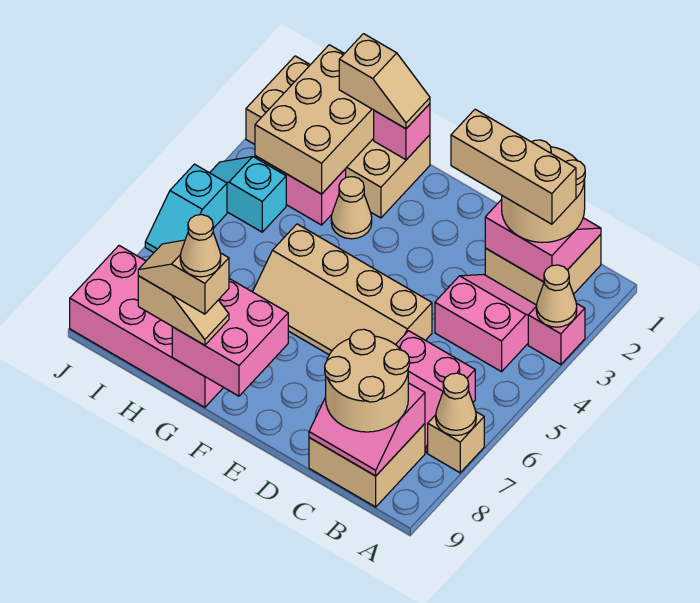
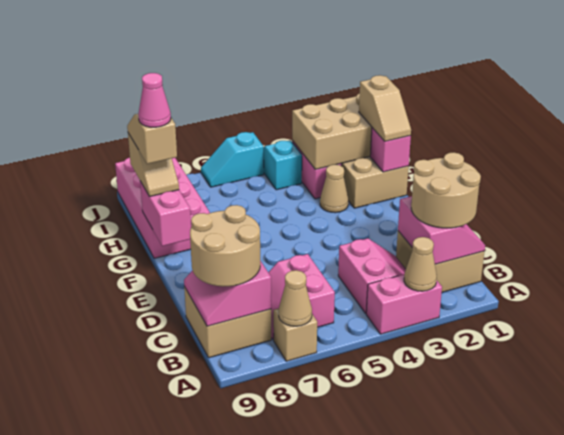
pink 1x1 brick [528,303,585,365] -> pink 1x2 brick [366,274,442,334]
tan 1x3 brick [451,109,576,224] -> none
tan 2x4 slope [253,224,432,355] -> none
pink 2x2 brick [172,279,288,396] -> pink 1x2 brick [140,181,191,246]
tan 1x1 cone [180,215,221,277] -> pink 1x1 cone [138,73,171,127]

